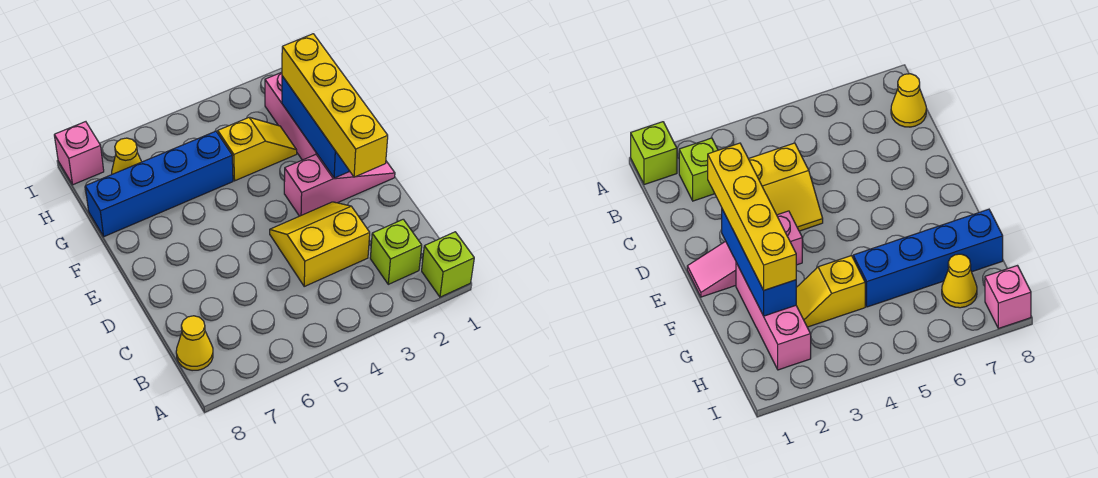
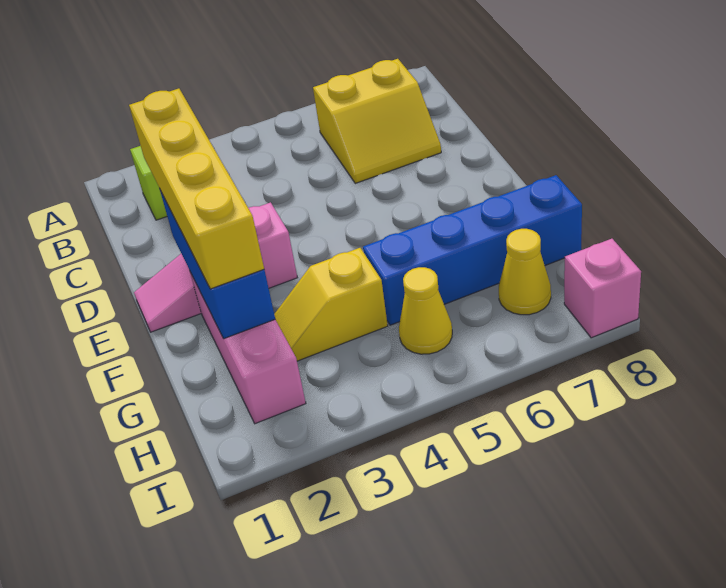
lime 1x1 brick [422,232,474,297] -> none
yellow 1x1 cone [176,316,213,371] -> yellow 1x1 cone moved to [399,267,452,354]
yellow 2x2 slope [270,202,370,286] -> yellow 2x2 slope moved to [313,59,441,183]

